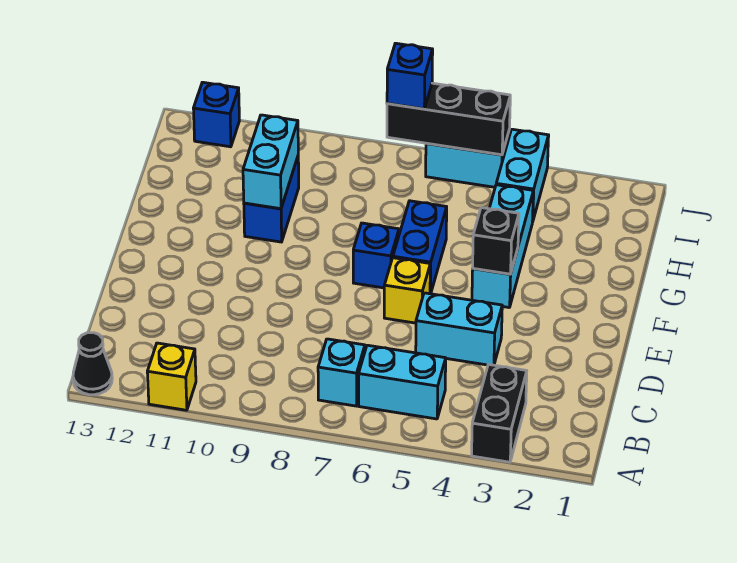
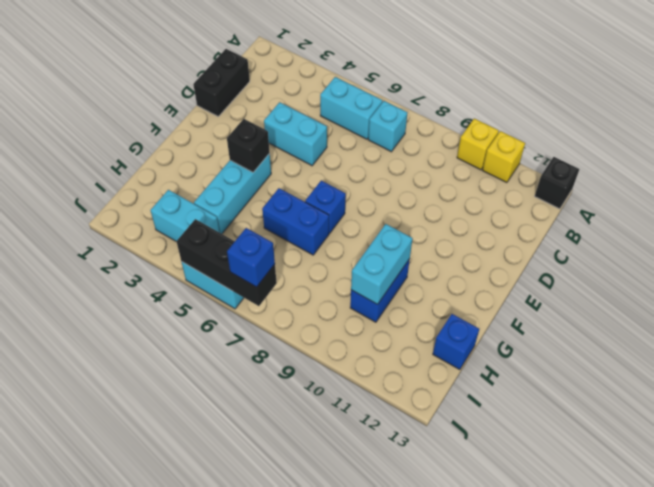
black 1x2 brick [472,364,527,462] -> black 1x2 brick moved to [193,49,250,116]
black 1x1 cone [73,333,112,395] -> black 1x1 brick [535,157,579,209]
yellow 1x1 brick [384,258,430,323] -> yellow 1x1 brick moved to [457,119,499,170]
blue 1x2 brick [393,201,447,294] -> blue 1x2 brick turned to [262,188,329,255]
cyan 1x2 brick [496,129,549,222] -> cyan 1x2 brick turned to [151,190,219,241]
blue 1x1 brick [193,82,239,147] -> blue 1x1 brick moved to [433,314,479,370]

